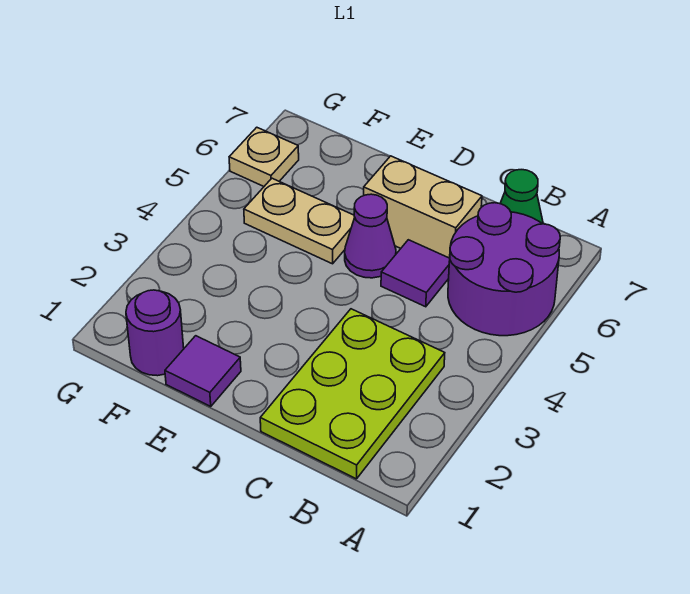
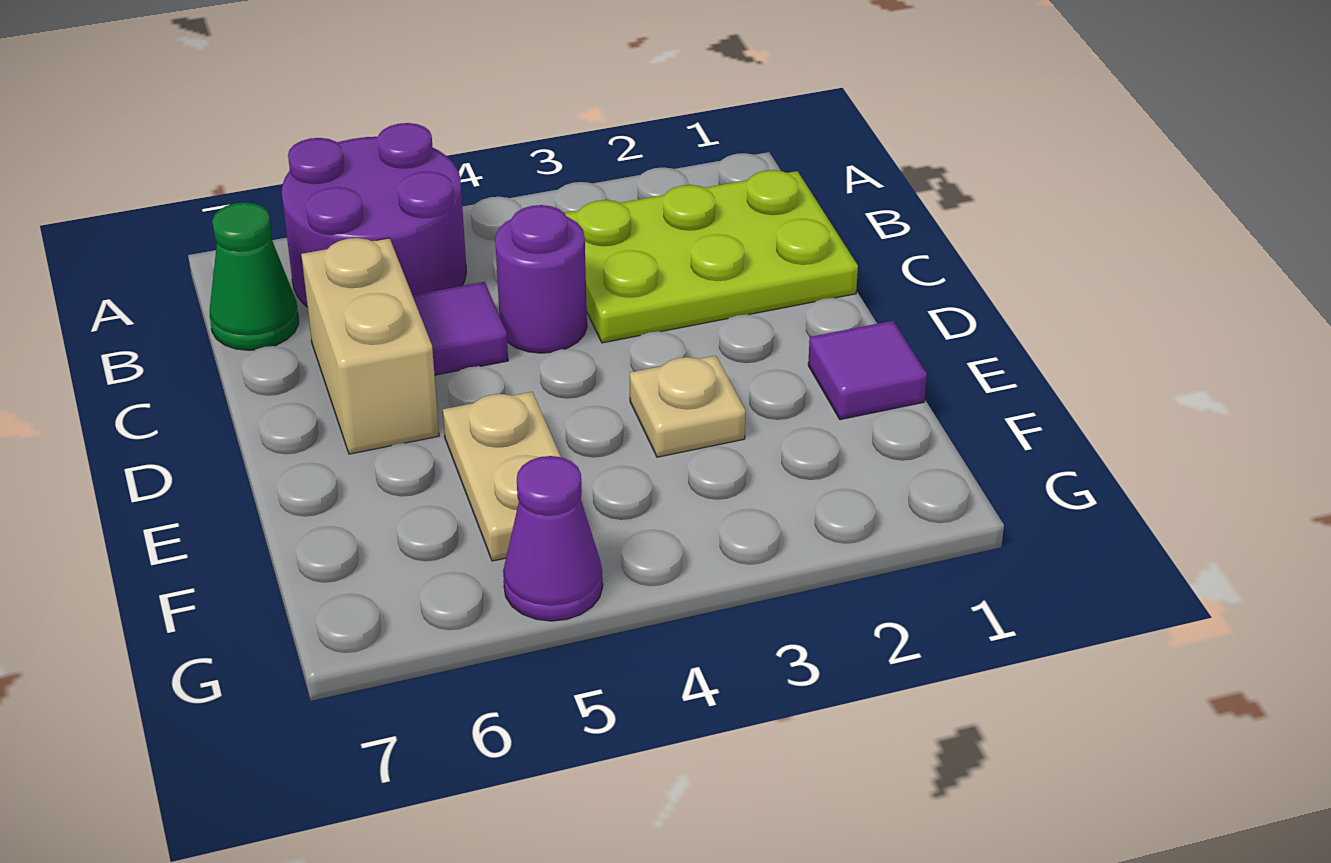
purple 1x1 cone [345,194,396,278] -> purple 1x1 cone moved to [503,456,603,621]
purple 1x1 round brick [126,290,184,376] -> purple 1x1 round brick moved to [495,205,587,353]
tan 1x1 plate [229,127,299,186] -> tan 1x1 plate moved to [630,356,746,457]

